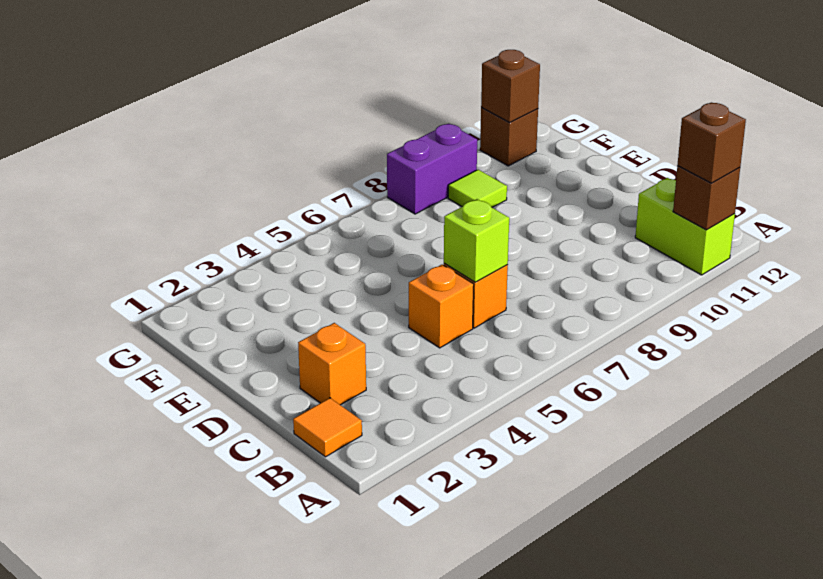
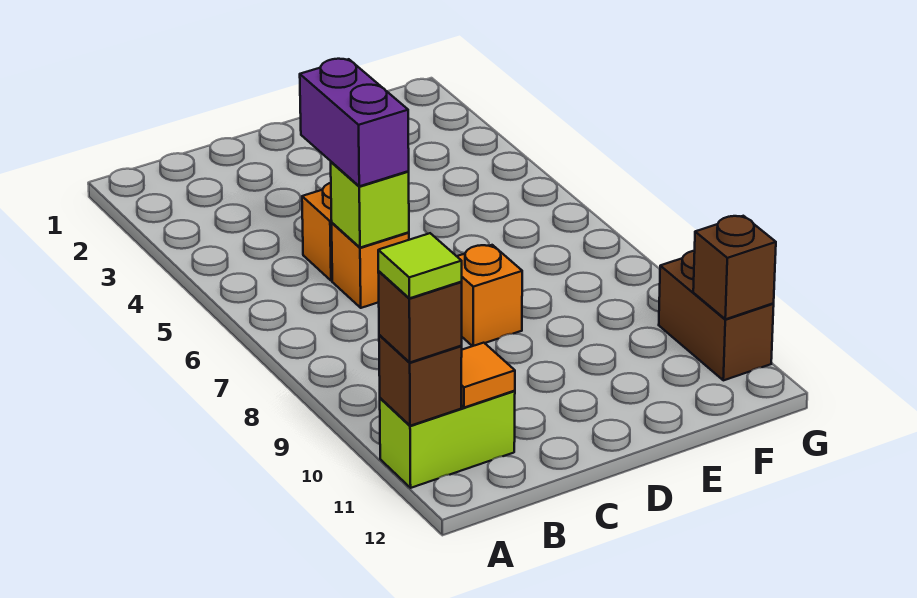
orange 1x1 tile [293,398,362,457] -> orange 1x1 tile moved to [461,343,515,408]
orange 1x1 brick [298,323,366,405] -> orange 1x1 brick moved to [457,245,522,346]
lime 1x1 tile [448,170,507,208] -> lime 1x1 tile moved to [378,233,462,298]
purple 1x2 brick [387,124,477,214] -> purple 1x2 brick moved to [300,59,409,186]
brown 1x1 brick [480,108,538,166] -> brown 1x2 brick [659,251,774,380]

